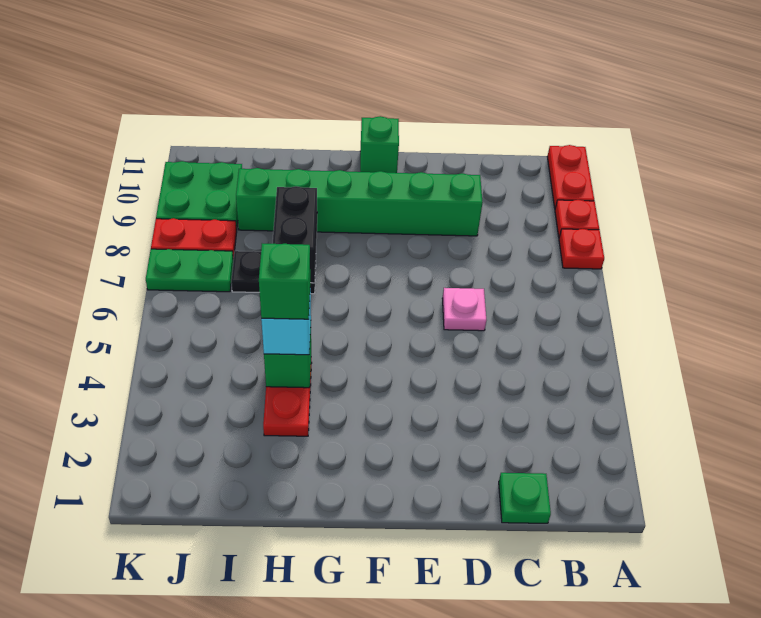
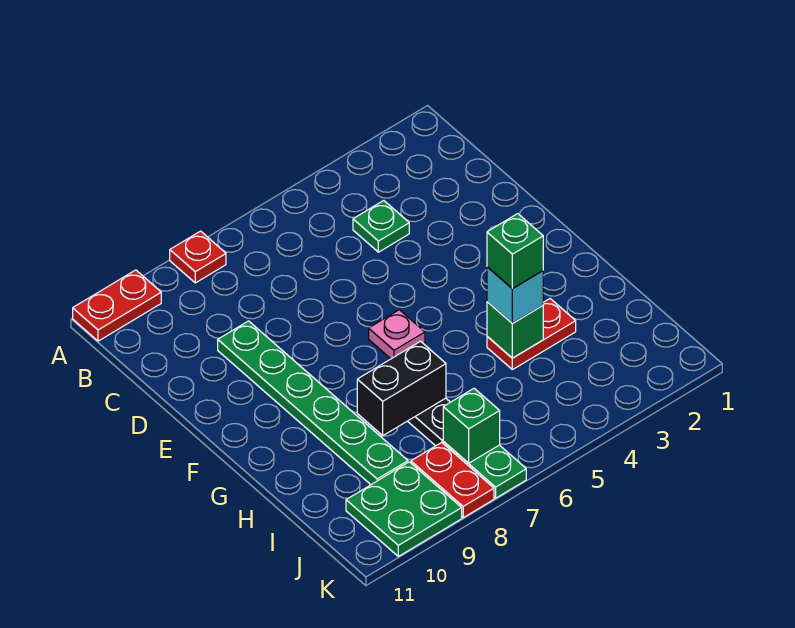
red 1x1 plate [555,200,599,237] -> none
green 1x1 plate [499,473,551,523] -> green 1x1 plate moved to [353,201,409,252]
pink 1x1 plate [442,288,486,331] -> pink 1x1 plate moved to [369,310,425,359]
green 1x6 brick [236,168,483,236] -> green 1x6 plate [218,321,408,484]
green 1x1 brick [360,116,399,173] -> green 1x1 brick moved to [443,389,500,463]

